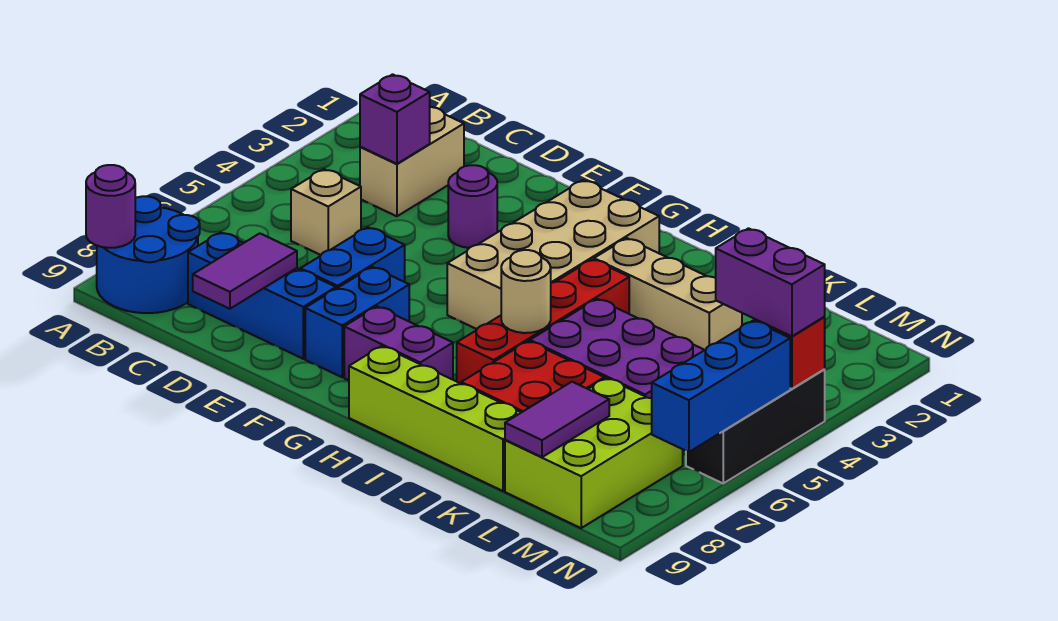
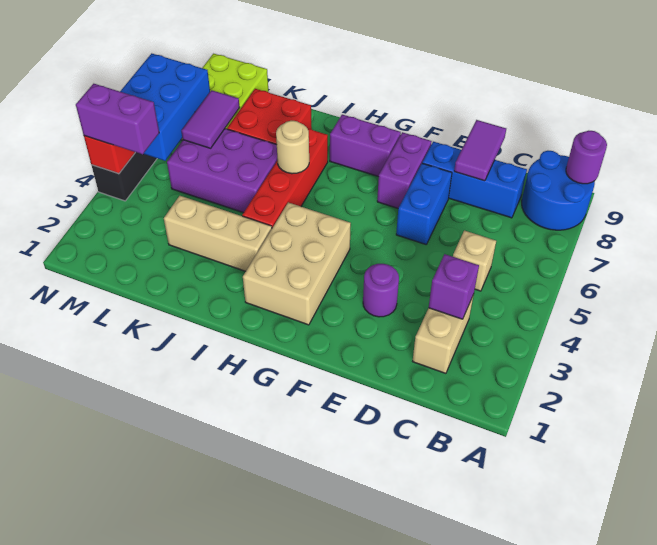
blue 1x2 brick [305,267,409,377] -> purple 1x2 brick [377,132,432,208]
tan 2x4 brick [447,180,659,329] -> tan 2x3 brick [243,203,351,325]
lime 1x4 brick [349,346,521,491] -> none
purple 1x2 tile [505,382,609,457] -> purple 1x2 tile moved to [182,90,240,148]
blue 1x3 brick [652,321,790,452] -> blue 2x3 brick [120,53,210,161]

